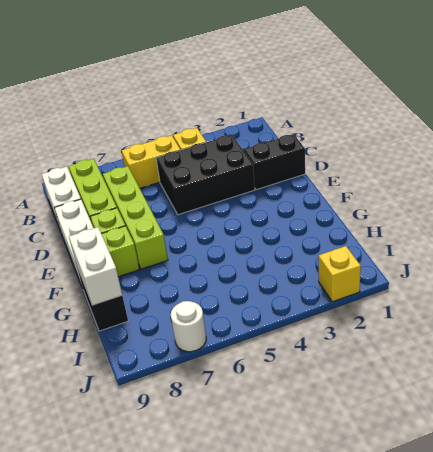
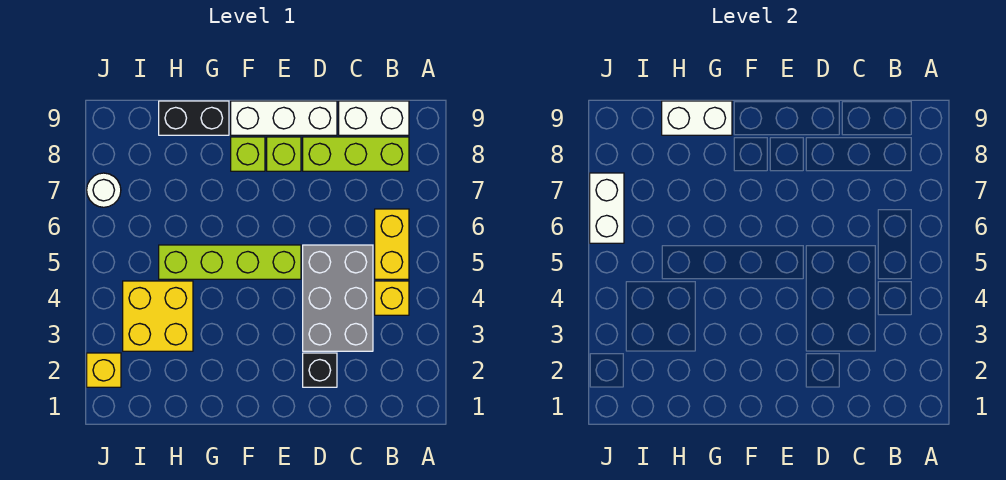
black 2x3 brick [156,135,255,215] -> grey 2x3 brick [303,245,373,351]
lime 1x4 brick [103,166,168,269] -> lime 1x4 brick moved to [159,245,301,279]
black 1x2 brick [244,134,305,190] -> black 1x1 brick [303,353,337,387]
none -> yellow 2x2 brick [123,281,193,351]
none -> white 1x2 brick [590,173,624,243]

